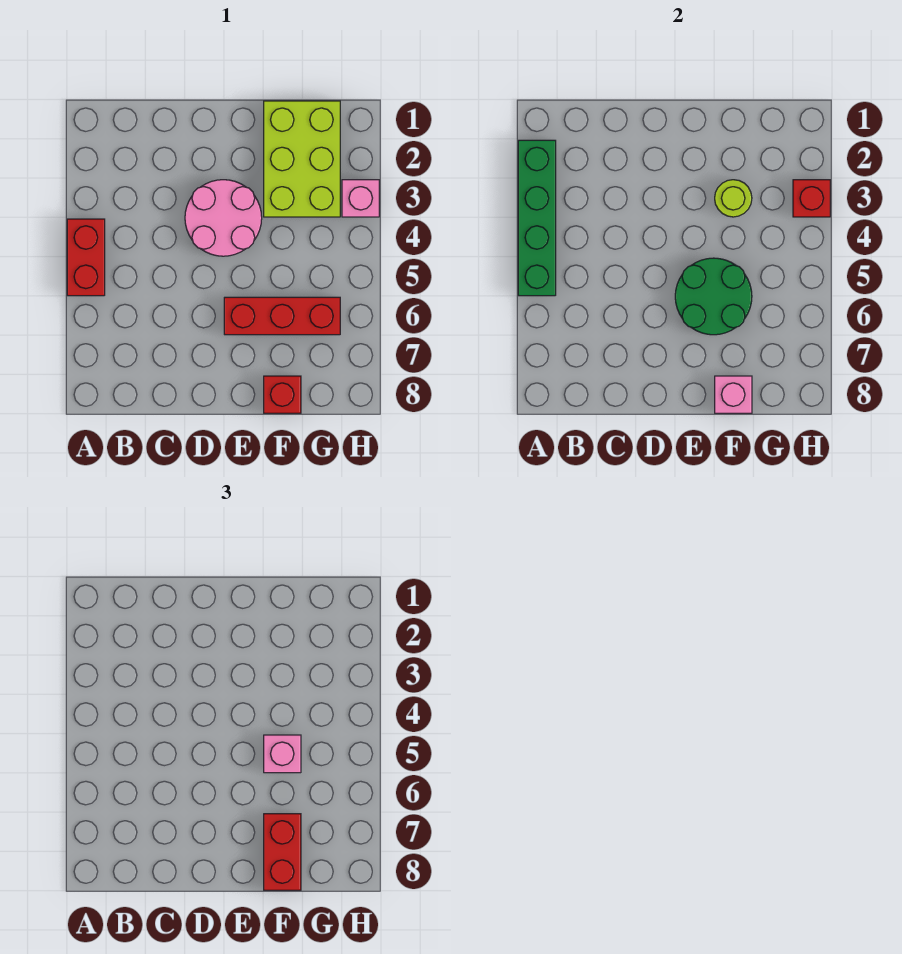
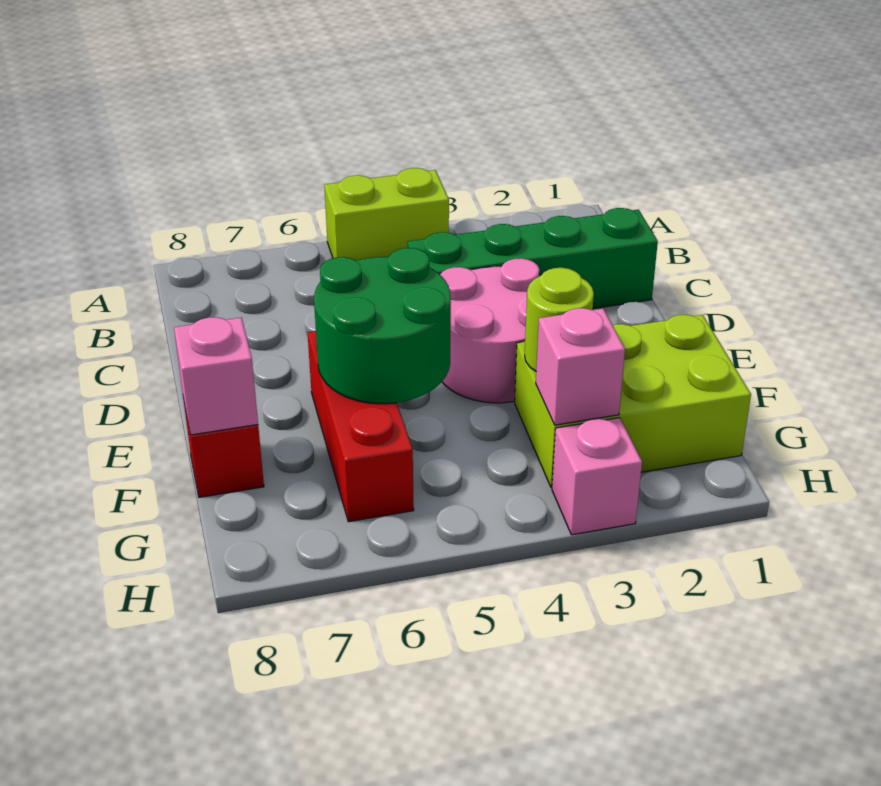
green 1x4 brick [518,140,556,296] -> green 1x4 brick moved to [407,208,658,309]
red 1x2 brick [67,219,105,296] -> lime 1x2 brick [324,168,449,261]
pink 1x1 brick [264,735,301,773] -> pink 1x1 brick moved to [536,308,625,425]
red 1x2 brick [264,814,301,890] -> none
red 1x1 brick [793,180,830,217] -> none

